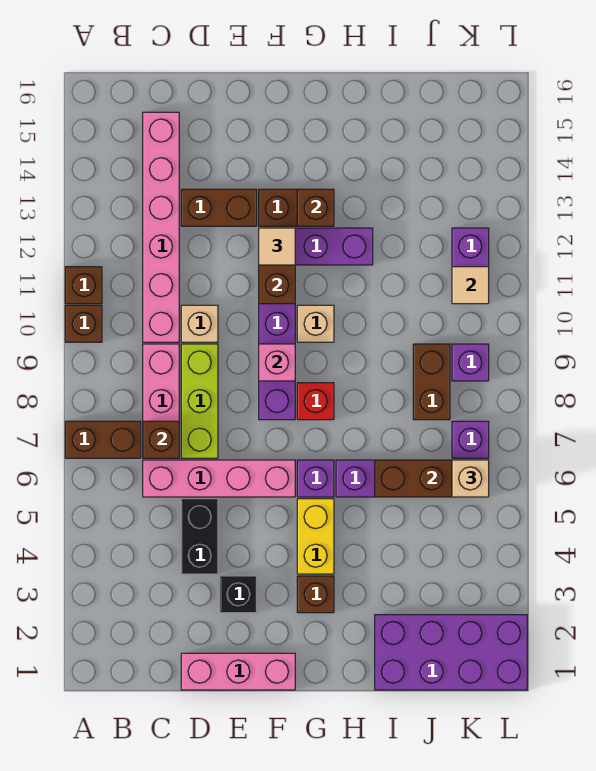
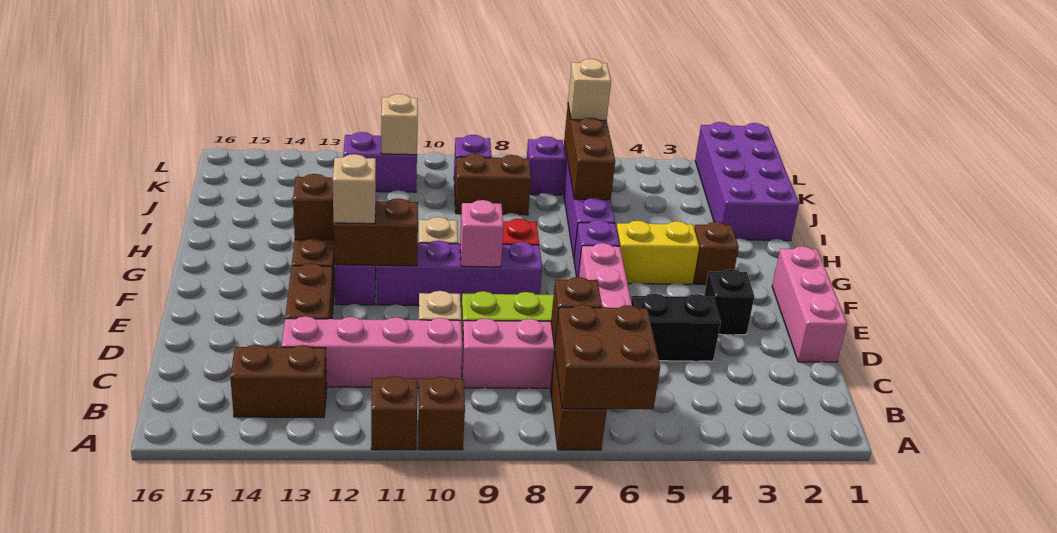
none -> brown 2x2 brick [555,305,660,409]
none -> brown 1x2 brick [230,345,327,417]
pink 1x6 brick [143,112,179,342] -> pink 1x4 brick [282,316,462,388]
tan 1x1 tile [259,228,295,265] -> tan 1x1 brick [333,154,376,224]
tan 1x1 tile [452,267,489,304] -> tan 1x1 brick [381,94,418,155]

